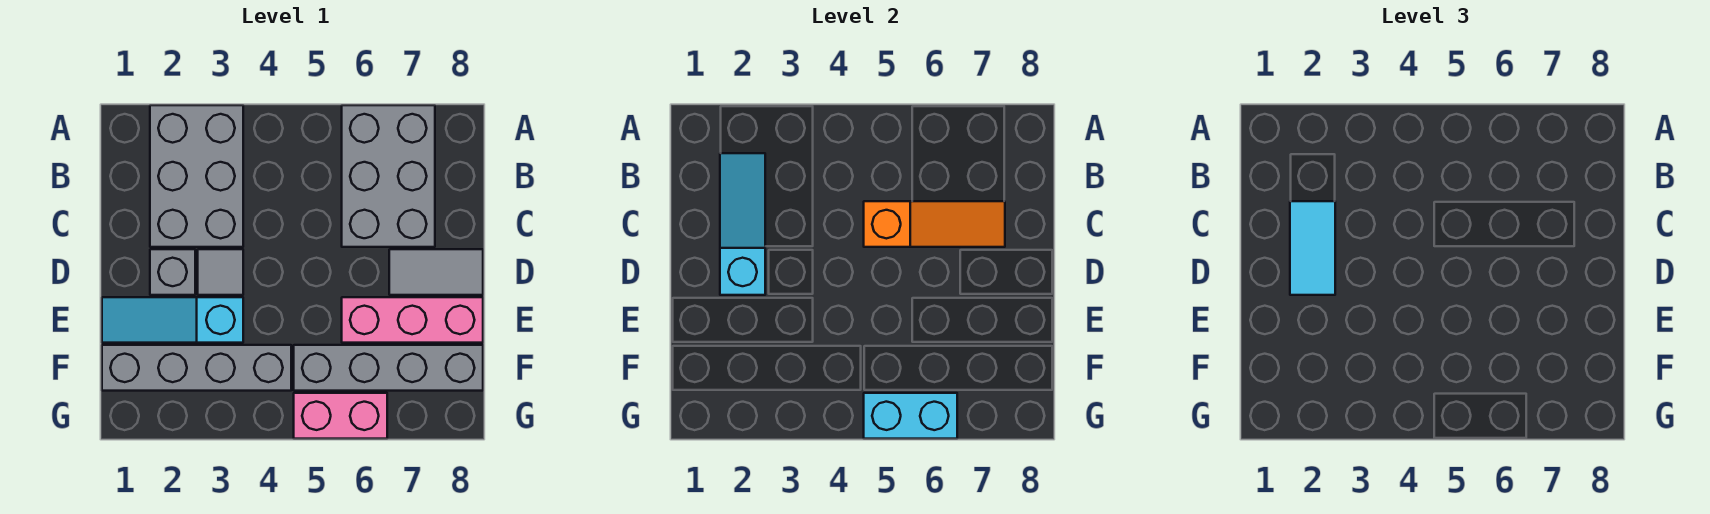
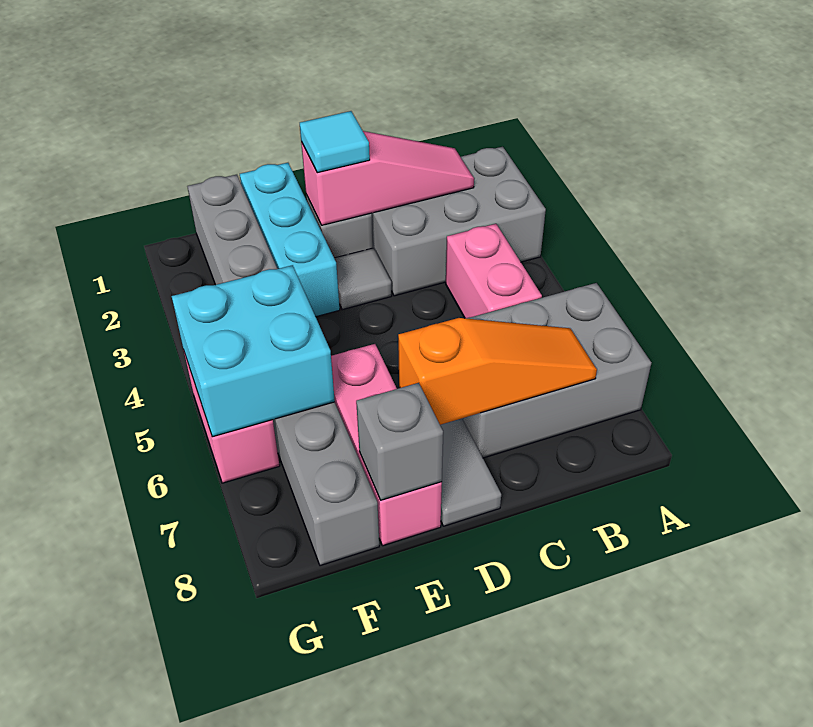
cyan 1x3 slope [720,153,765,295] -> pink 1x3 slope [301,131,474,225]
none -> pink 1x2 brick [446,224,542,318]
cyan 1x2 tile [1290,201,1335,295] -> cyan 1x1 tile [300,111,370,173]
orange 1x3 slope [864,201,1005,247] -> orange 1x3 slope turned to [398,318,597,425]
cyan 1x3 slope [102,297,243,343] -> cyan 1x3 brick [240,163,340,317]
none -> grey 1x1 brick [356,383,443,500]
cyan 1x2 brick [864,393,957,439] -> cyan 2x2 brick [172,265,335,437]

